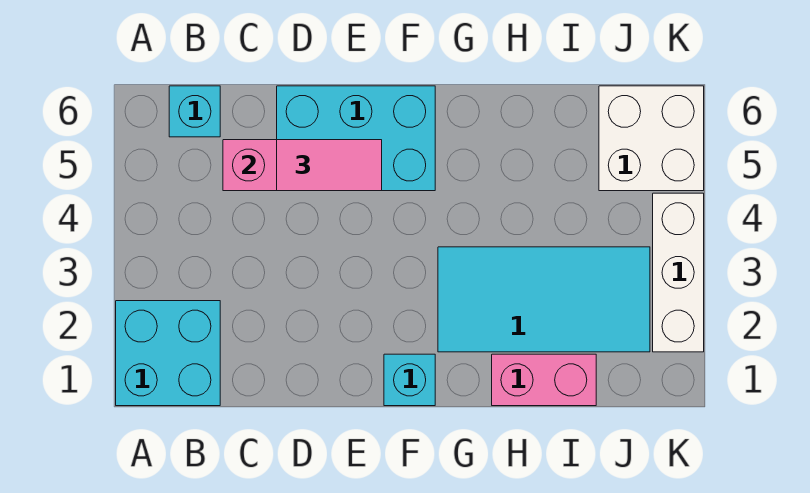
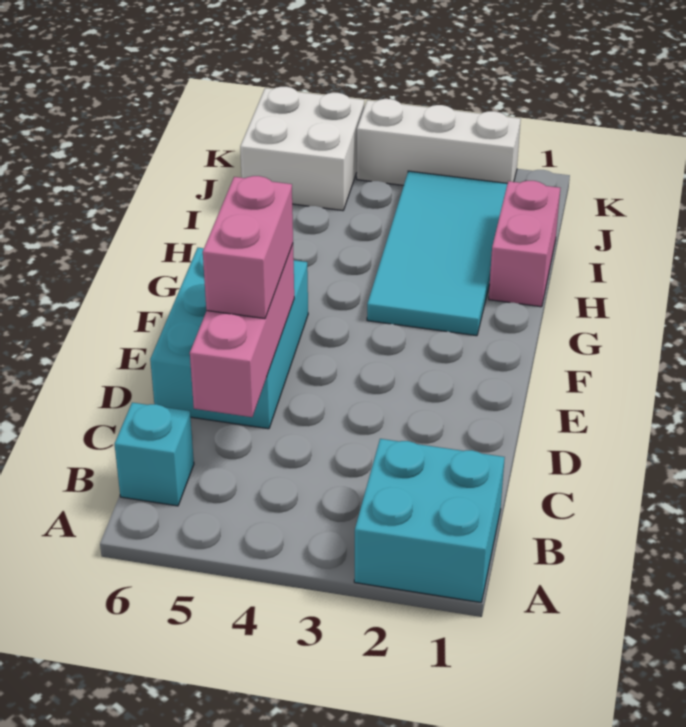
pink 1x2 tile [277,140,382,191] -> pink 1x2 brick [203,176,293,319]
cyan 1x1 brick [384,354,435,406] -> none

